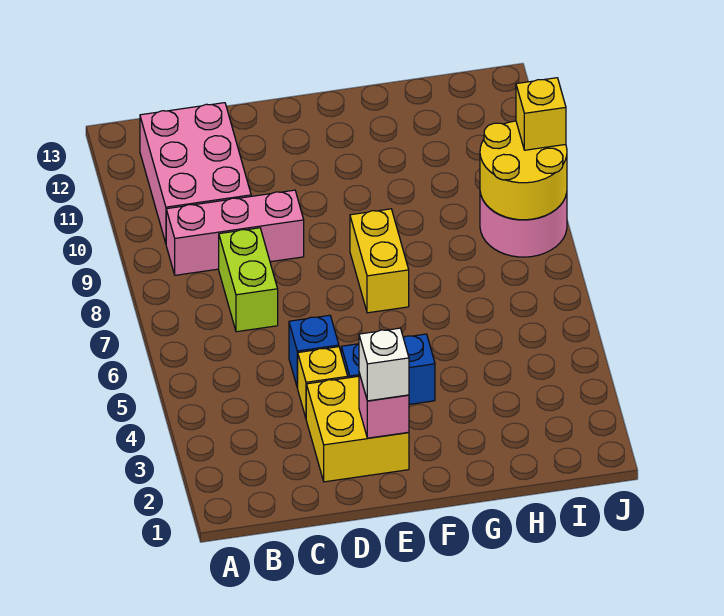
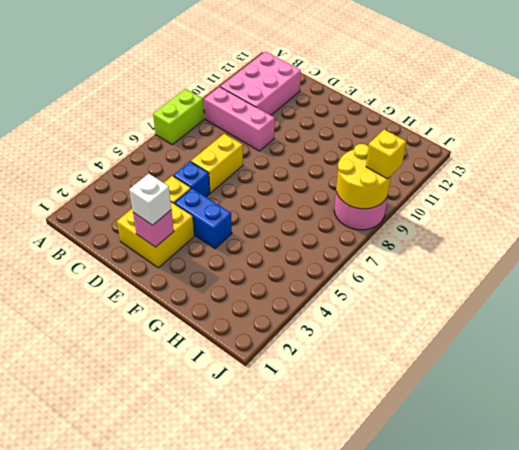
lime 1x2 brick [219,228,278,332] -> lime 1x2 brick moved to [153,89,204,145]
yellow 1x2 brick [350,209,409,313] -> yellow 1x2 brick moved to [191,134,243,193]

